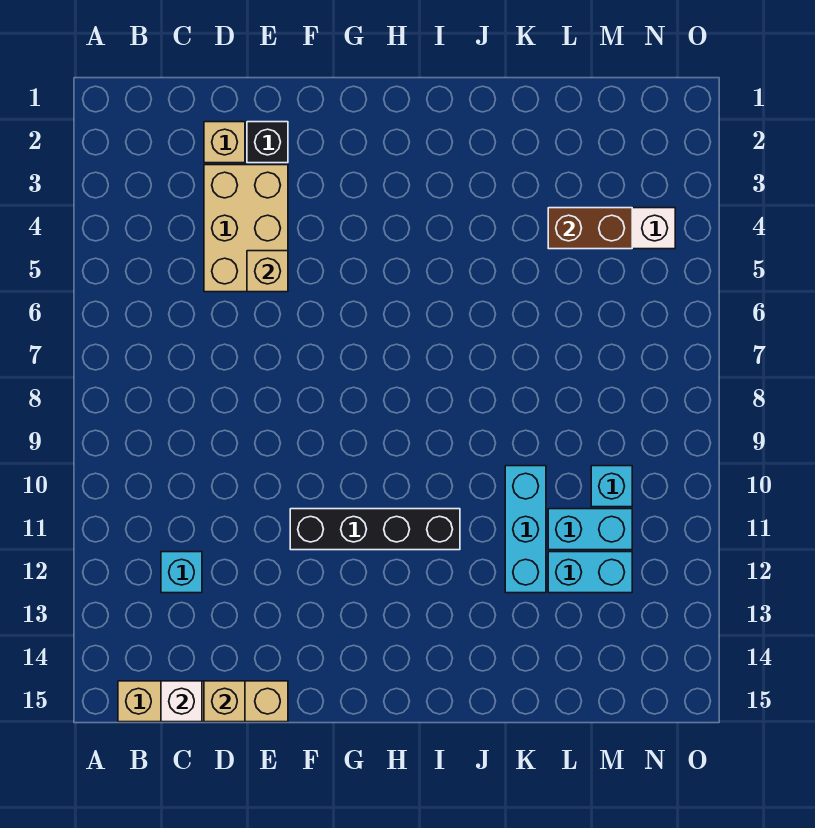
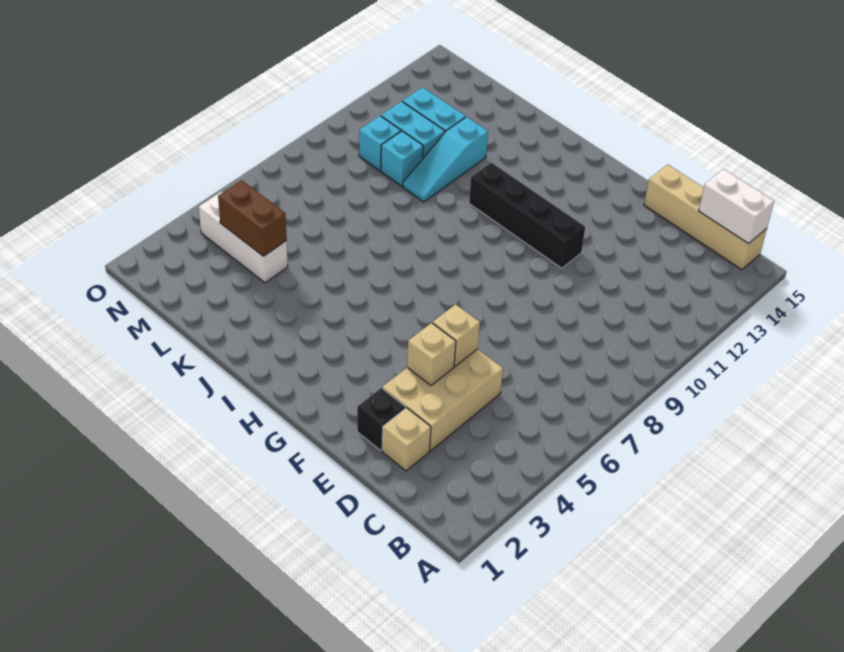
cyan 1x1 brick [161,552,202,593] -> cyan 1x1 brick moved to [381,131,423,186]
white 1x1 brick [161,681,202,722] -> white 1x2 brick [699,169,774,244]
tan 1x1 brick [204,681,245,722] -> tan 1x1 brick moved to [407,323,456,386]
cyan 1x3 brick [505,466,546,593] -> cyan 1x3 slope [403,117,488,202]

